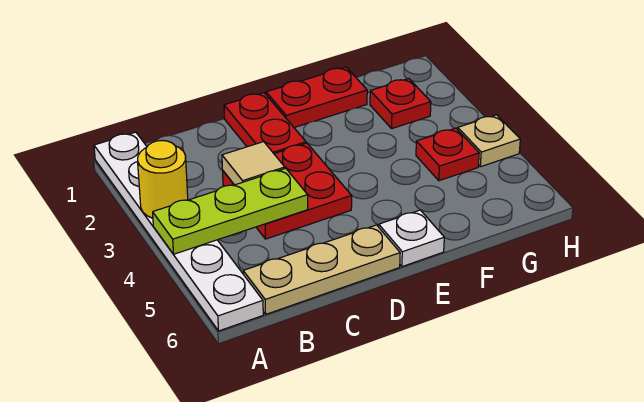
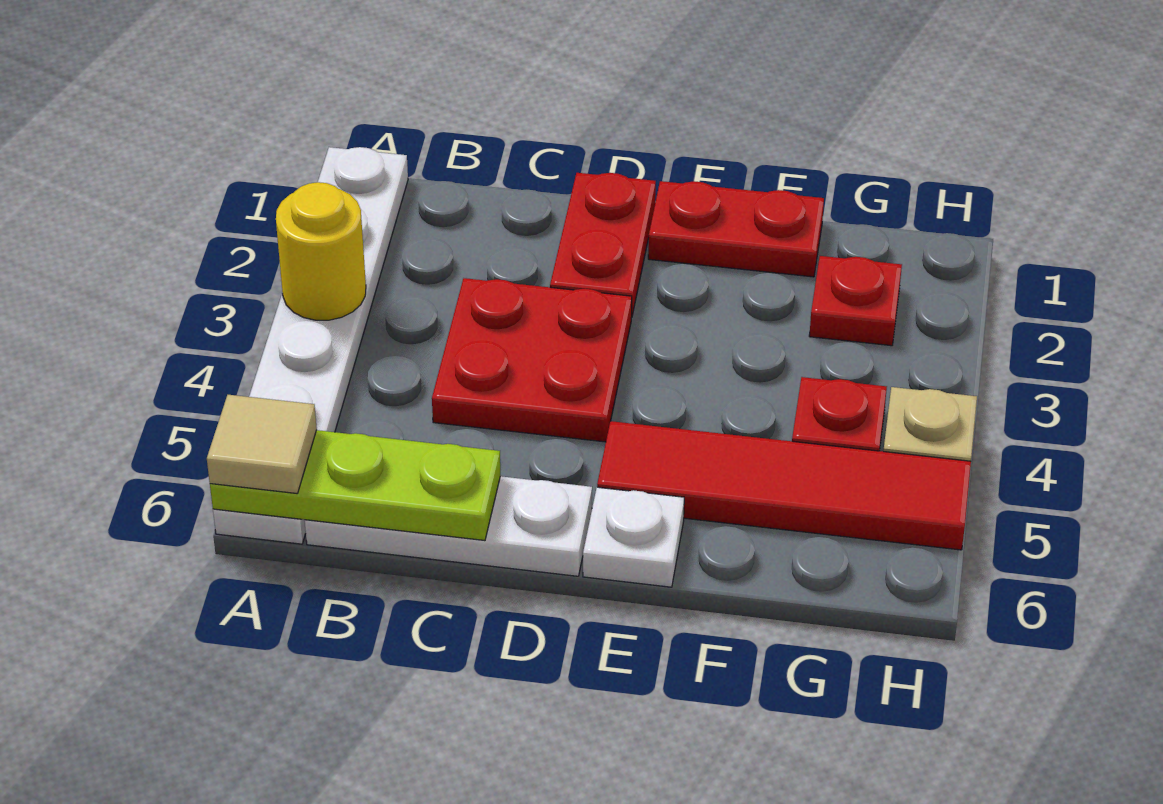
lime 1x3 plate [153,168,308,254] -> lime 1x3 plate moved to [210,430,500,541]
tan 1x3 plate [243,225,400,314] -> white 1x3 plate [305,476,592,576]
tan 1x1 tile [222,142,285,185] -> tan 1x1 tile moved to [207,395,317,493]
none -> red 1x4 tile [597,421,971,550]

